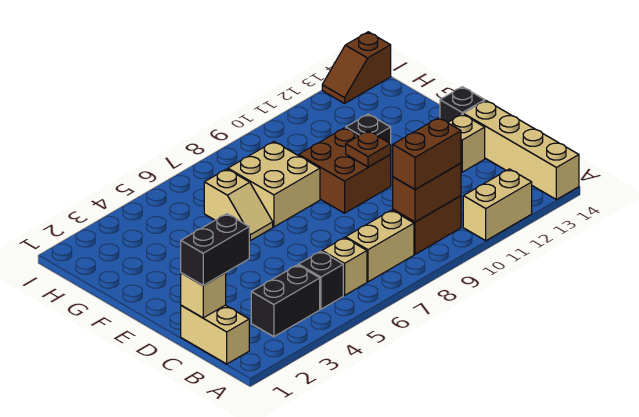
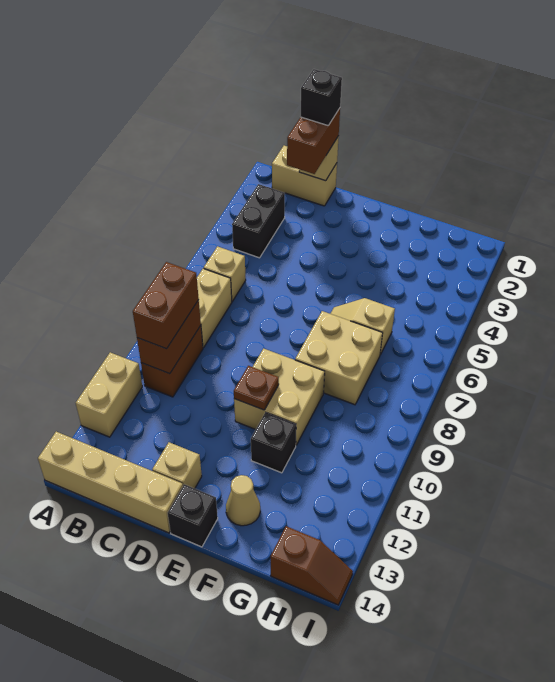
black 1x1 brick [299,251,343,309] -> black 1x1 brick moved to [300,69,342,125]
black 1x2 brick [181,214,249,285] -> brown 1x2 brick [287,108,340,174]
brown 2x2 brick [299,128,391,213] -> tan 2x2 brick [234,349,325,445]
none -> tan 1x1 cone [226,475,260,526]
brown 1x2 slope [322,32,391,103] -> brown 1x2 slope turned to [271,526,353,605]

